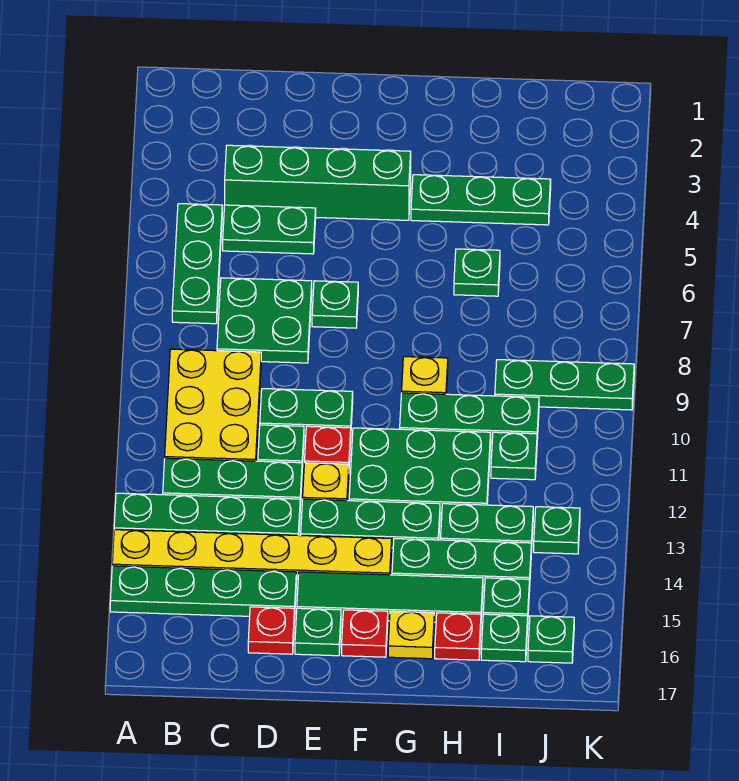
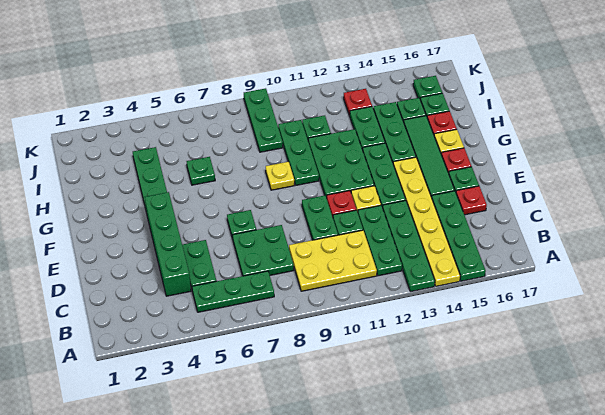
green 1x1 plate [534,507,580,554] -> red 1x1 plate [344,89,372,116]

